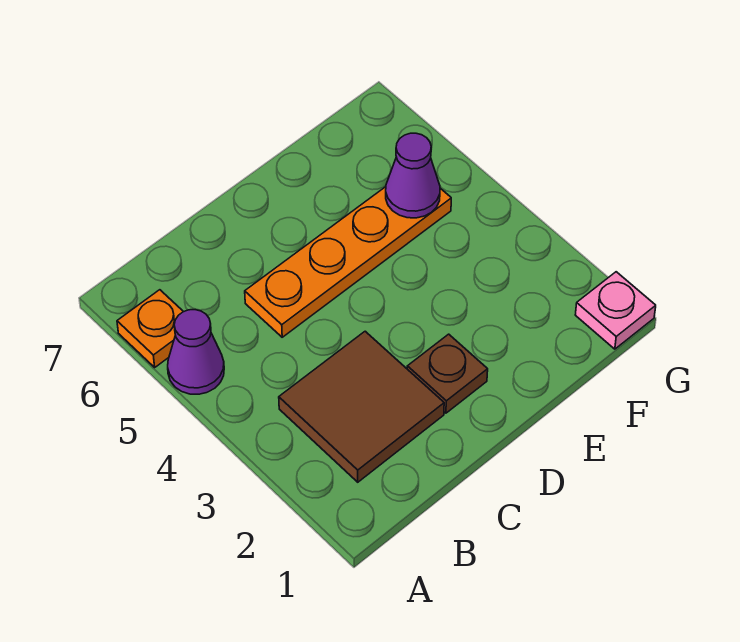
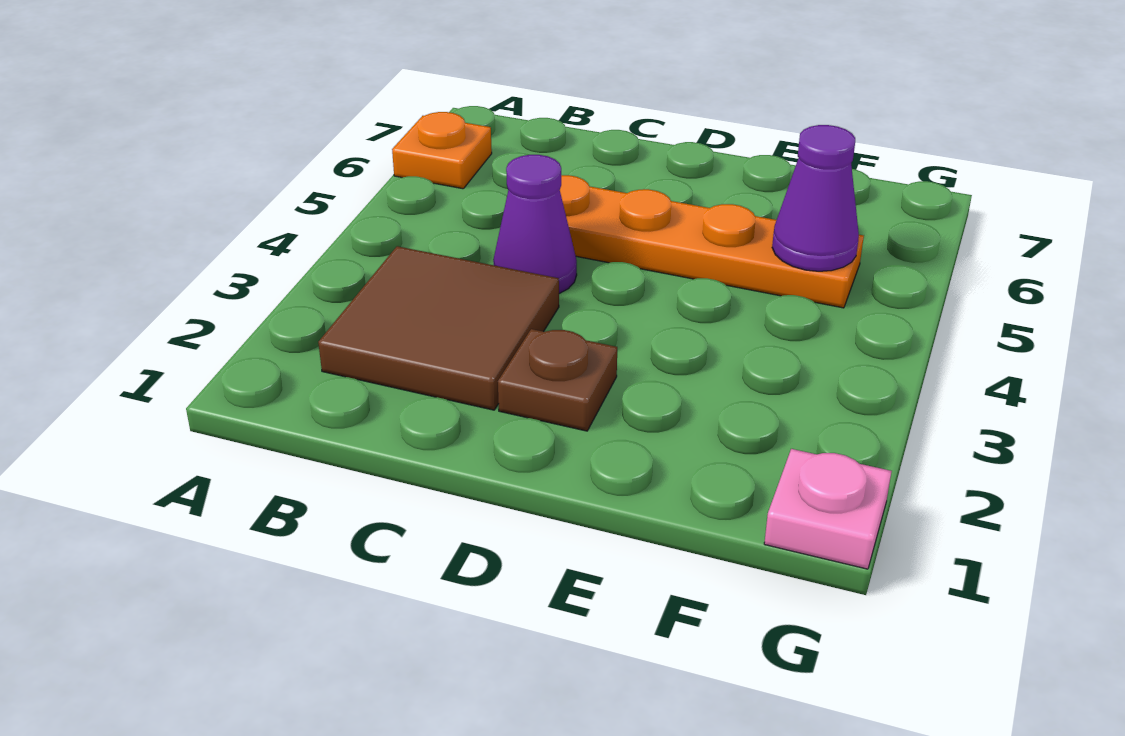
purple 1x1 cone [168,310,224,394] -> purple 1x1 cone moved to [493,155,577,294]

